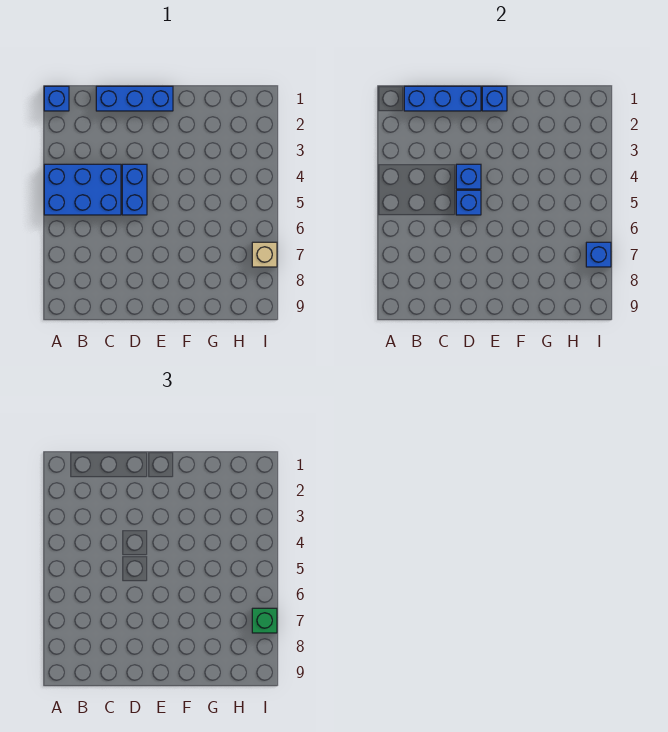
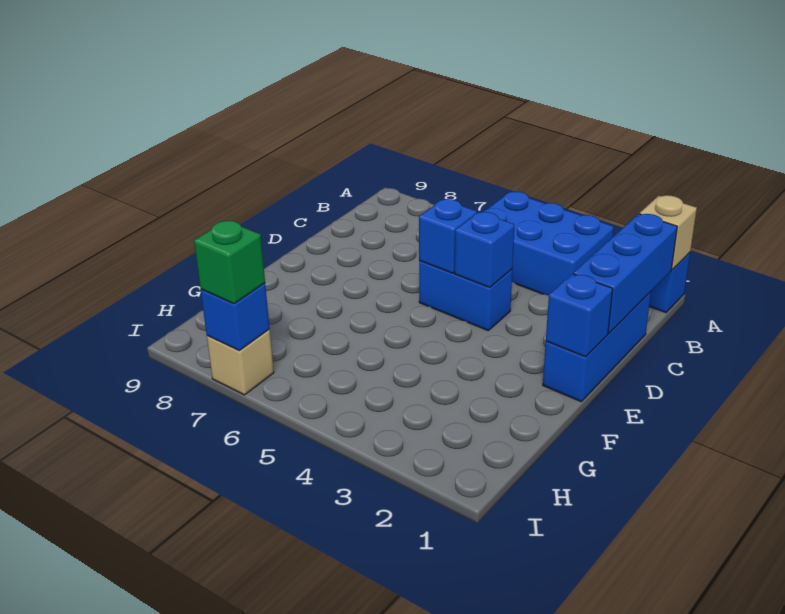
none -> tan 1x1 brick [640,195,697,270]
blue 2x3 brick [44,164,121,215] -> blue 2x3 brick turned to [483,192,614,295]

